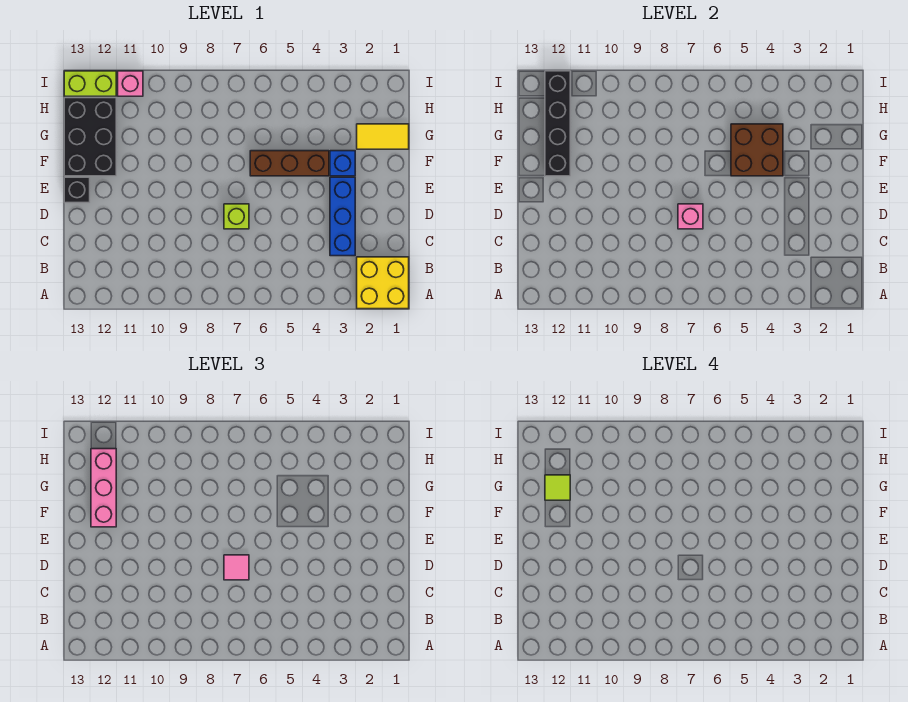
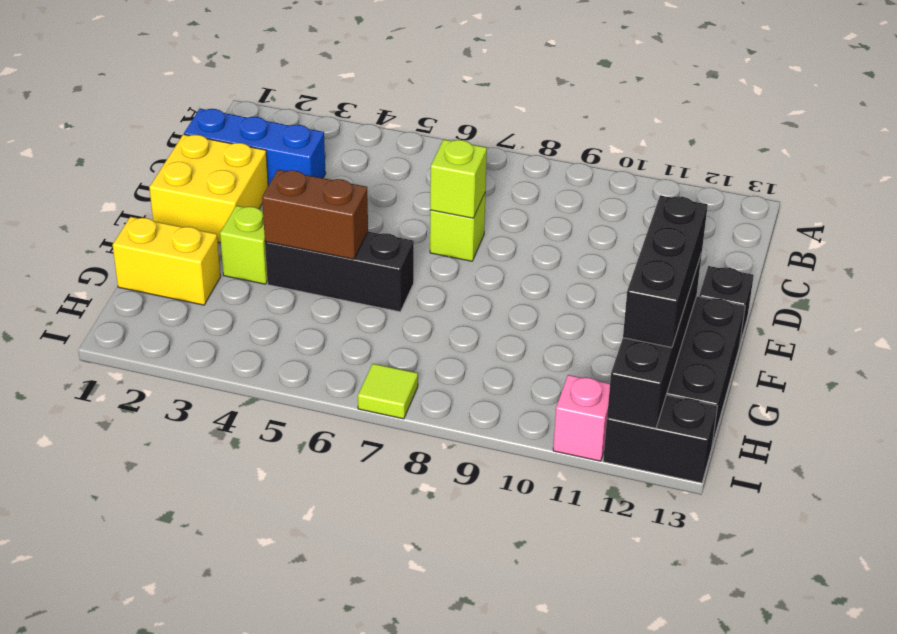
yellow 2x2 brick [357,257,409,309] -> yellow 2x2 brick moved to [149,134,268,243]
blue 1x3 brick [330,177,355,256] -> blue 1x3 brick turned to [184,109,326,186]
pink 1x1 brick [678,204,703,229] -> lime 1x1 brick [430,139,487,218]
pink 1x1 tile [224,555,249,580] -> none
blue 1x1 brick [330,151,355,176] -> lime 1x1 brick [220,206,267,284]
brown 1x3 brick [250,151,329,176] -> black 1x3 brick [265,232,414,312]
brown 2x2 brick [731,124,783,176] -> brown 1x2 brick [262,170,368,259]
pink 1x3 brick [91,449,116,527] -> black 1x3 brick [623,195,708,347]
yellow 1x2 tile [357,124,409,149] -> yellow 1x2 brick [113,217,221,305]
lime 1x1 tile [545,475,570,500] -> lime 1x1 tile moved to [358,364,418,419]
lime 1x2 brick [64,71,116,96] -> black 1x2 brick [603,395,717,483]

